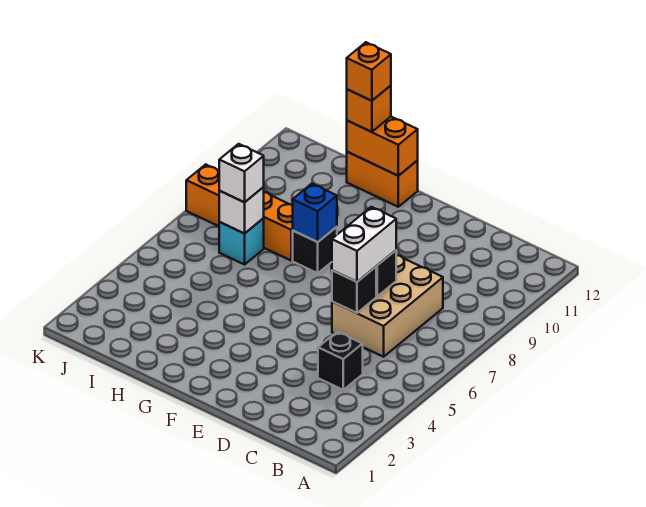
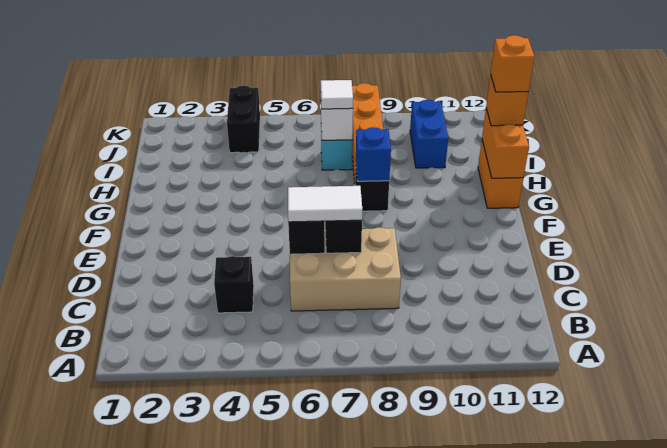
white 1x2 brick [332,207,396,282] -> white 1x2 tile [288,186,362,222]
white 1x1 brick [219,144,264,202] -> white 1x1 tile [321,80,353,109]
none -> blue 1x2 brick [410,100,448,168]
none -> black 1x2 brick [227,86,260,153]

